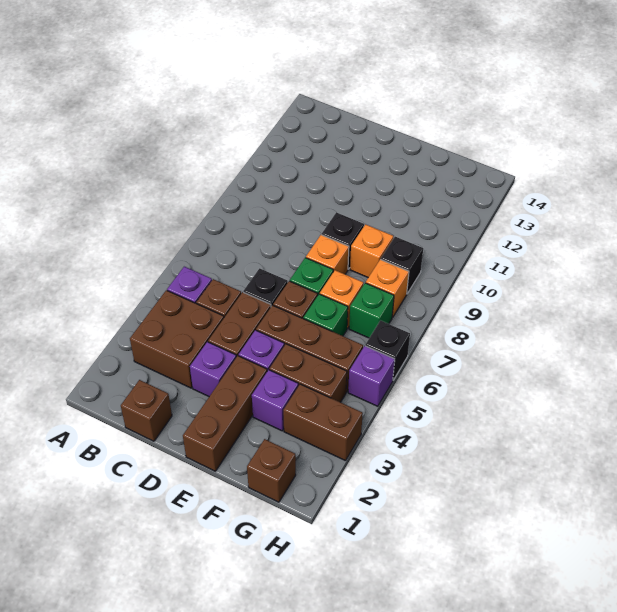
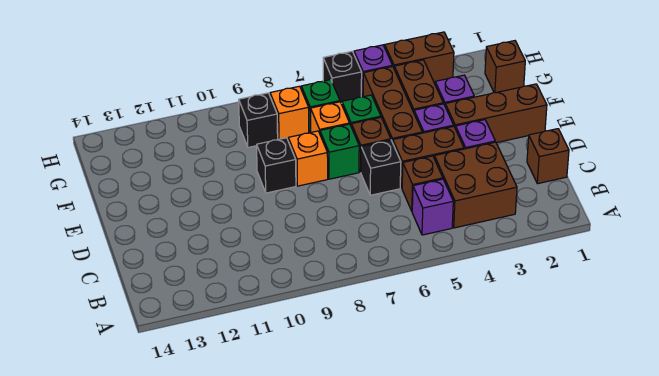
orange 1x1 brick [350,224,393,277] -> none
brown 1x2 brick [283,384,363,461] -> brown 1x2 brick turned to [385,32,454,83]

